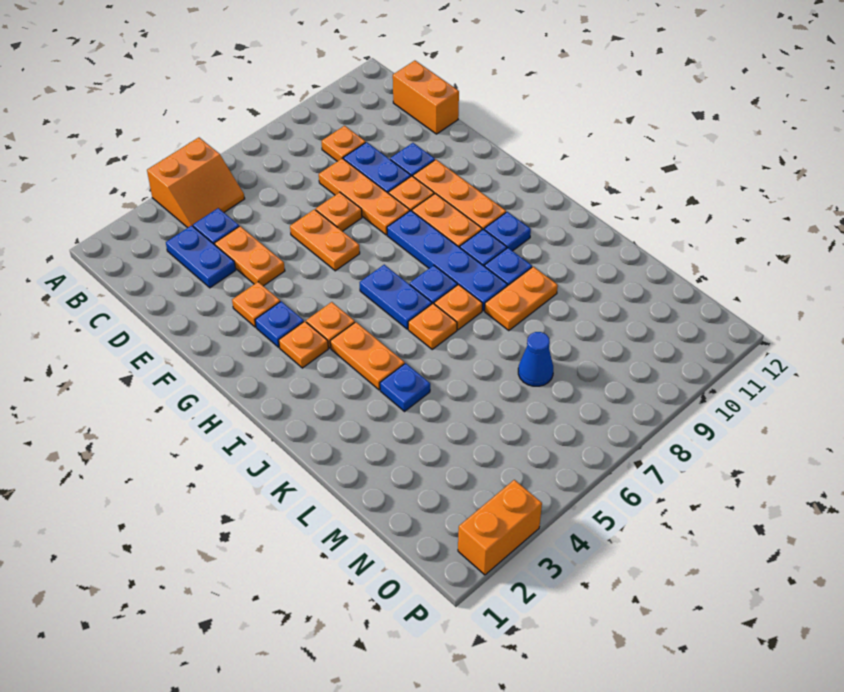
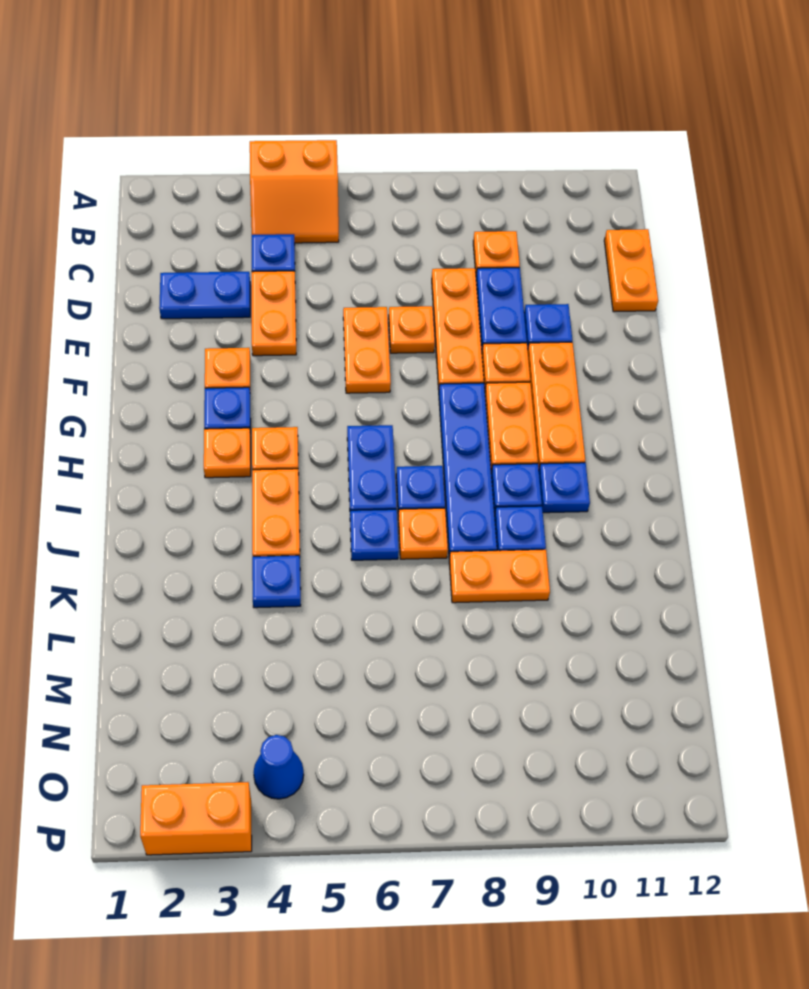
blue 1x2 plate [166,225,236,288] -> blue 1x2 plate turned to [159,272,250,319]
orange 1x2 brick [393,61,459,134] -> orange 1x2 plate [604,229,658,312]
orange 1x1 plate [408,304,457,349] -> blue 1x1 plate [350,509,399,560]
blue 1x1 cone [518,332,553,386] -> blue 1x1 cone moved to [253,735,304,799]

